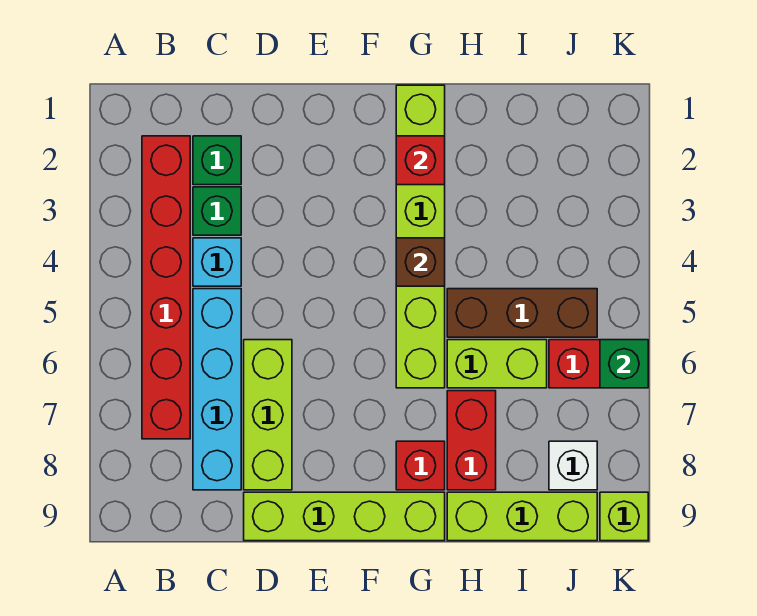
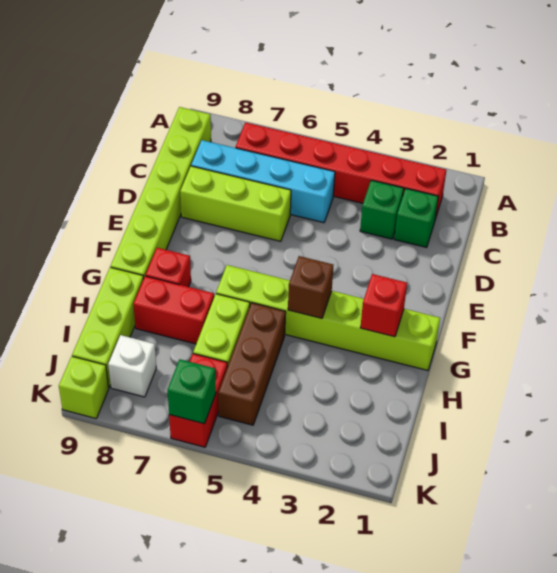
cyan 1x1 brick [193,238,241,286] -> none
lime 1x4 brick [244,492,445,541] -> lime 1x6 brick [111,107,211,279]

